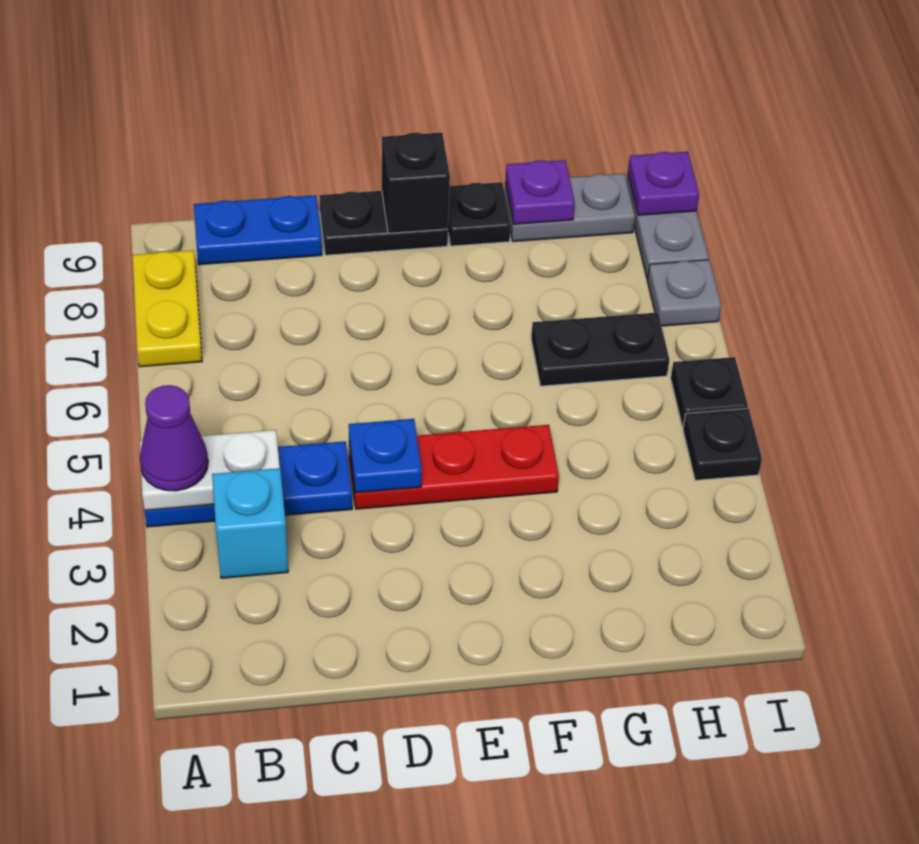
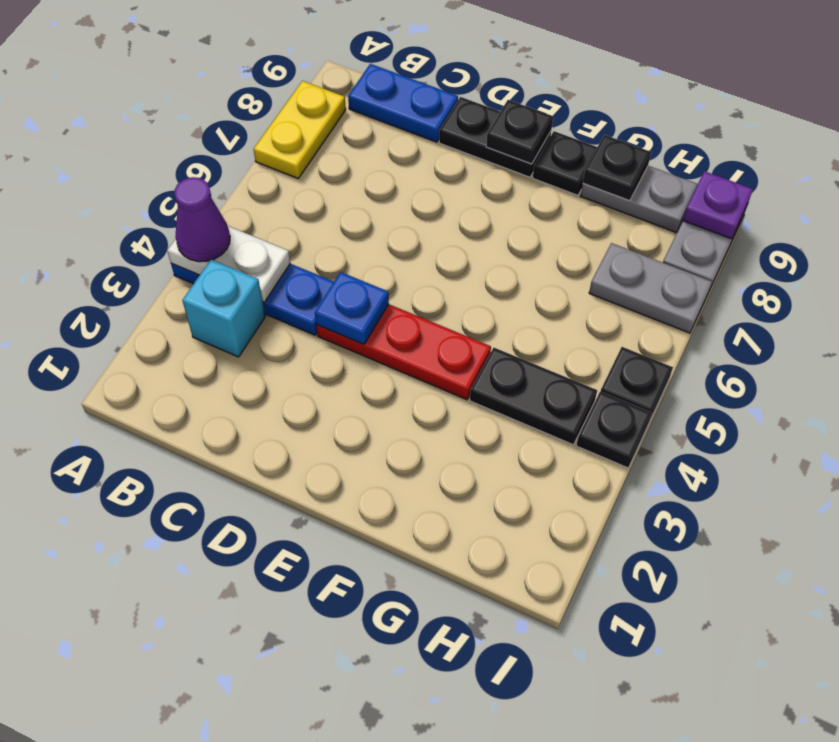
black 1x1 brick [382,133,450,233] -> black 1x1 plate [486,100,553,164]
black 1x2 plate [531,313,669,386] -> black 1x2 plate moved to [470,348,597,445]
purple 1x1 plate [505,160,575,224] -> black 1x1 plate [583,135,651,201]
grey 1x1 plate [647,260,721,326] -> grey 1x2 plate [589,243,712,333]

